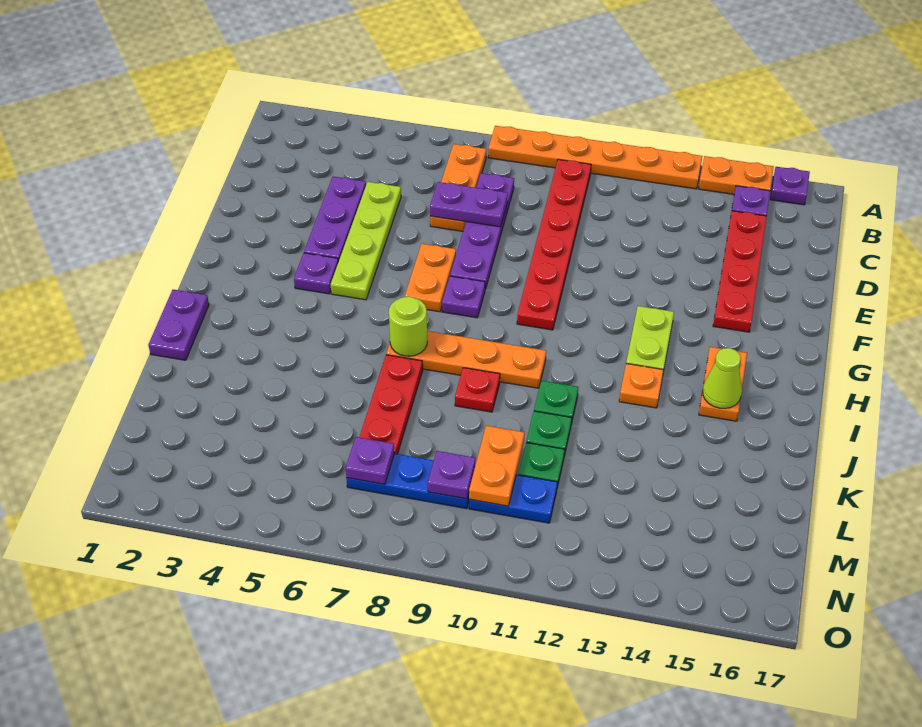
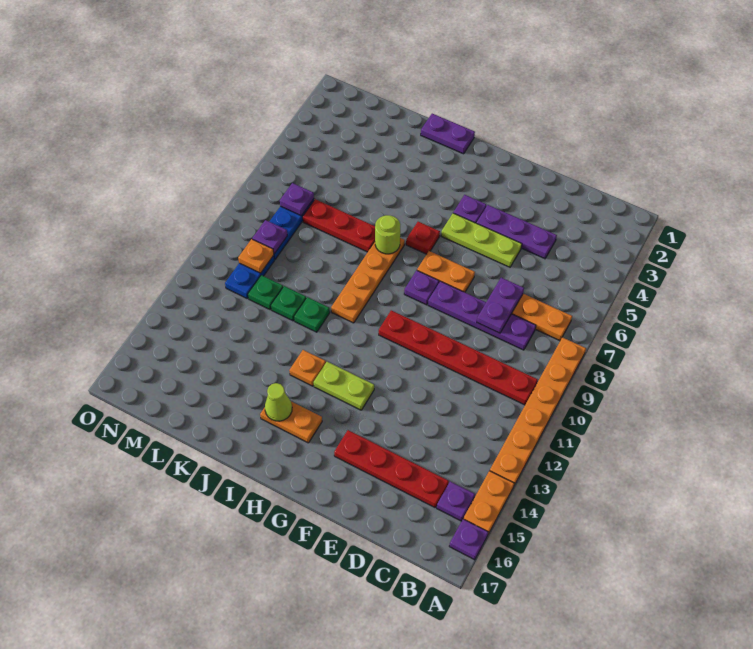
lime 1x4 plate [331,182,401,300] -> lime 1x3 plate [441,213,522,267]
red 1x1 plate [455,368,500,412] -> red 1x1 plate moved to [406,222,440,254]
orange 1x2 plate [469,426,525,506] -> orange 1x1 plate [238,239,274,273]

